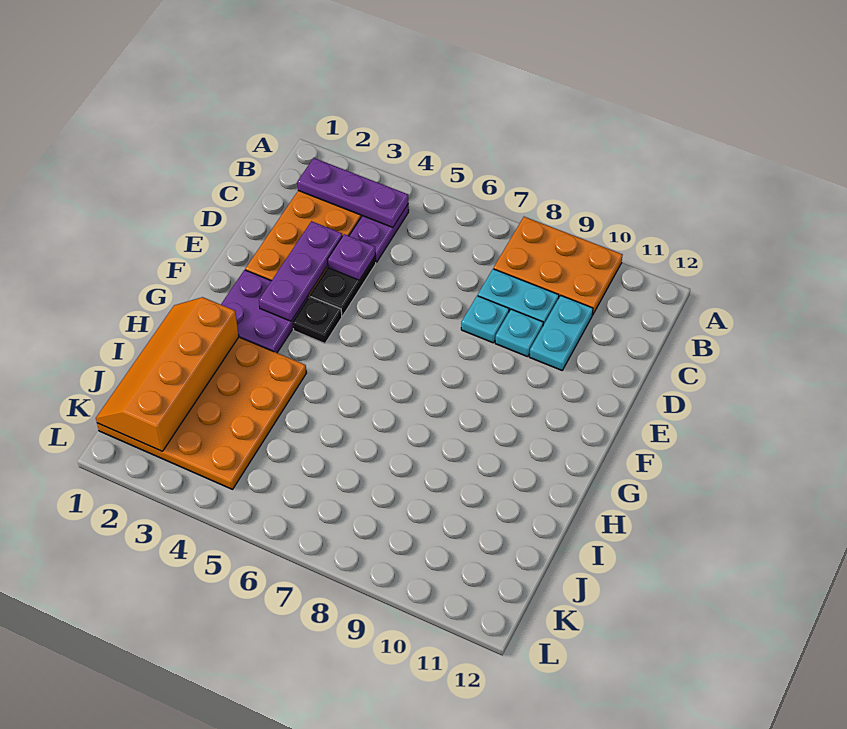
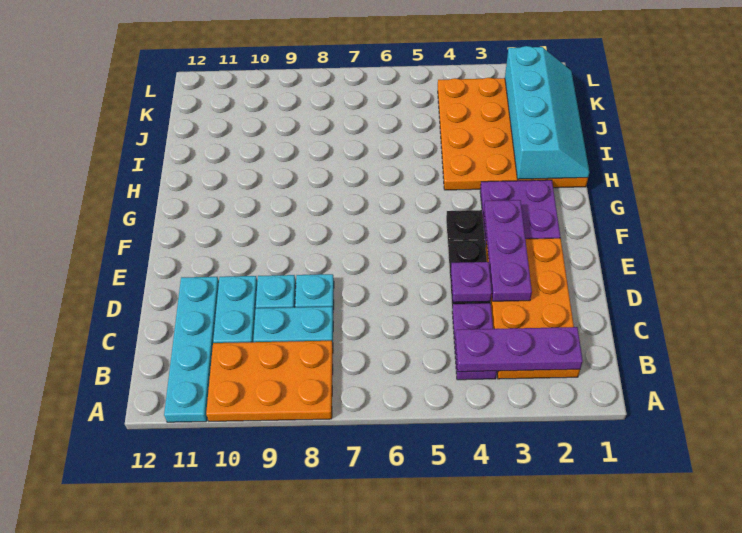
none -> cyan 1x4 plate [164,277,219,422]
orange 2x4 slope [96,297,239,451] -> cyan 2x4 slope [505,46,590,179]

